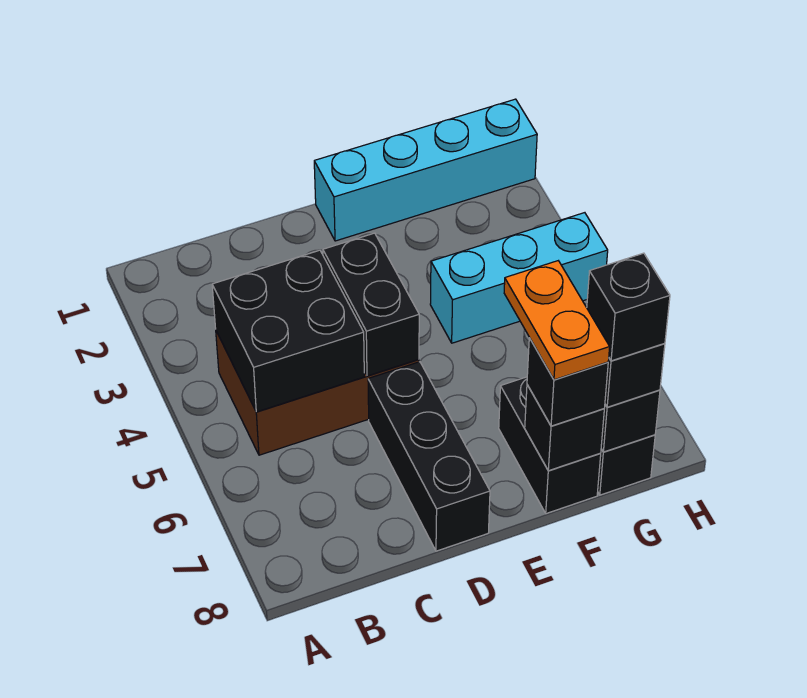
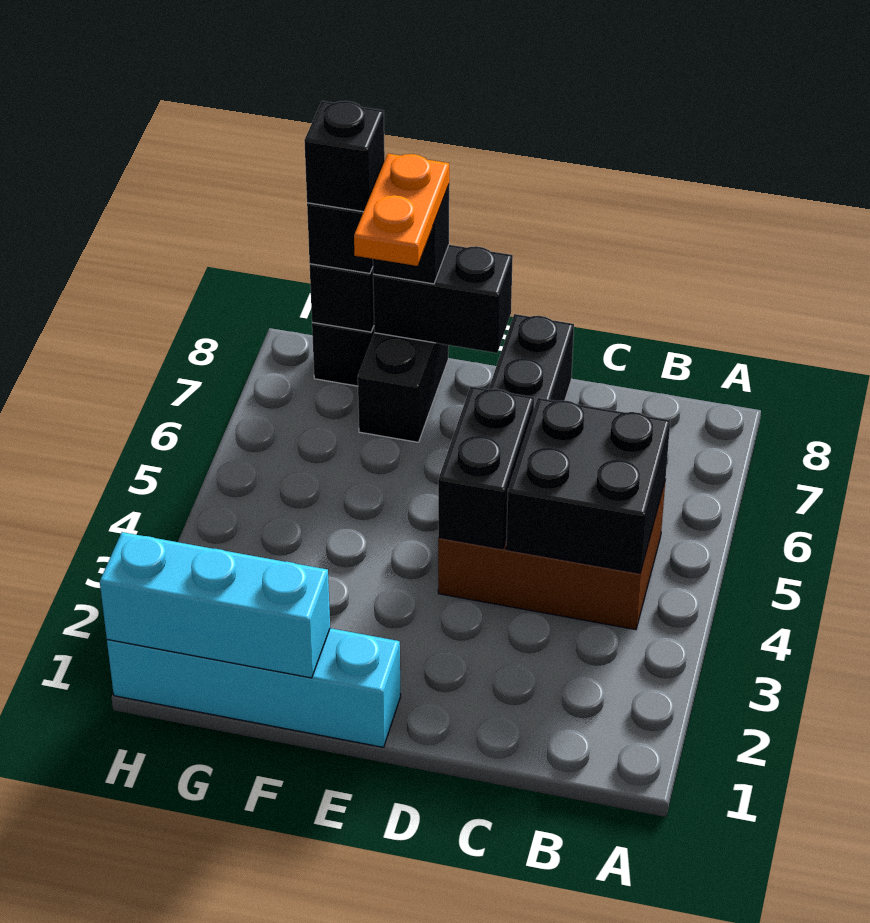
cyan 1x3 brick [430,213,608,343] -> cyan 1x3 brick moved to [100,532,330,678]
black 1x1 brick [525,385,604,471] -> black 1x2 brick [373,245,513,353]

